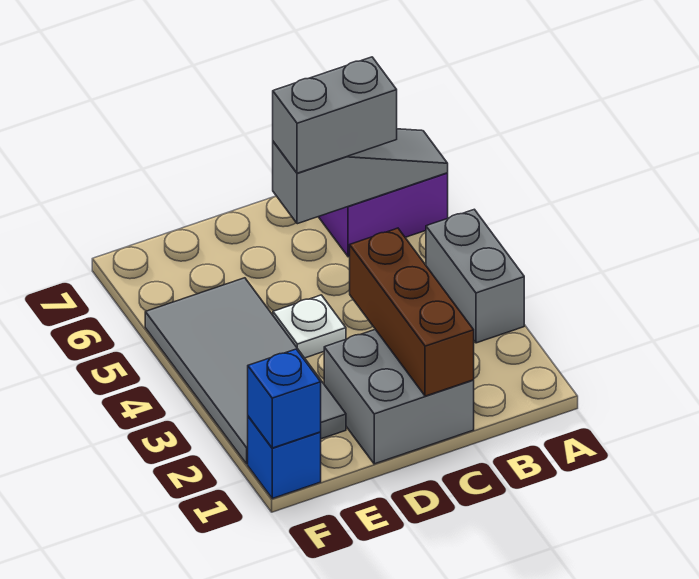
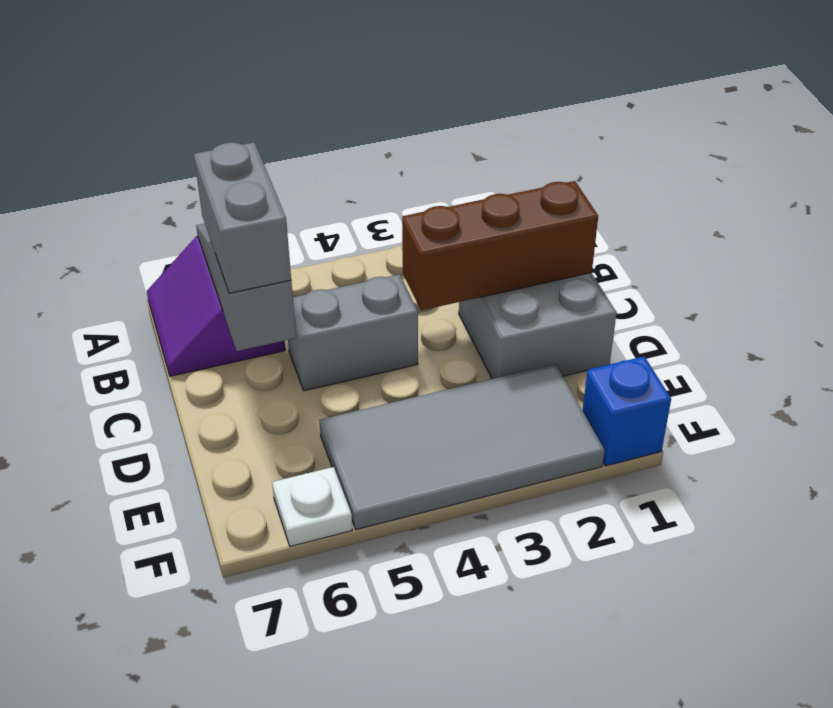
grey 1x2 brick [426,209,524,343] -> grey 1x2 brick moved to [288,274,418,391]
white 1x1 plate [273,295,346,358] -> white 1x1 plate moved to [272,467,352,546]
blue 1x1 brick [248,349,321,448] -> none

